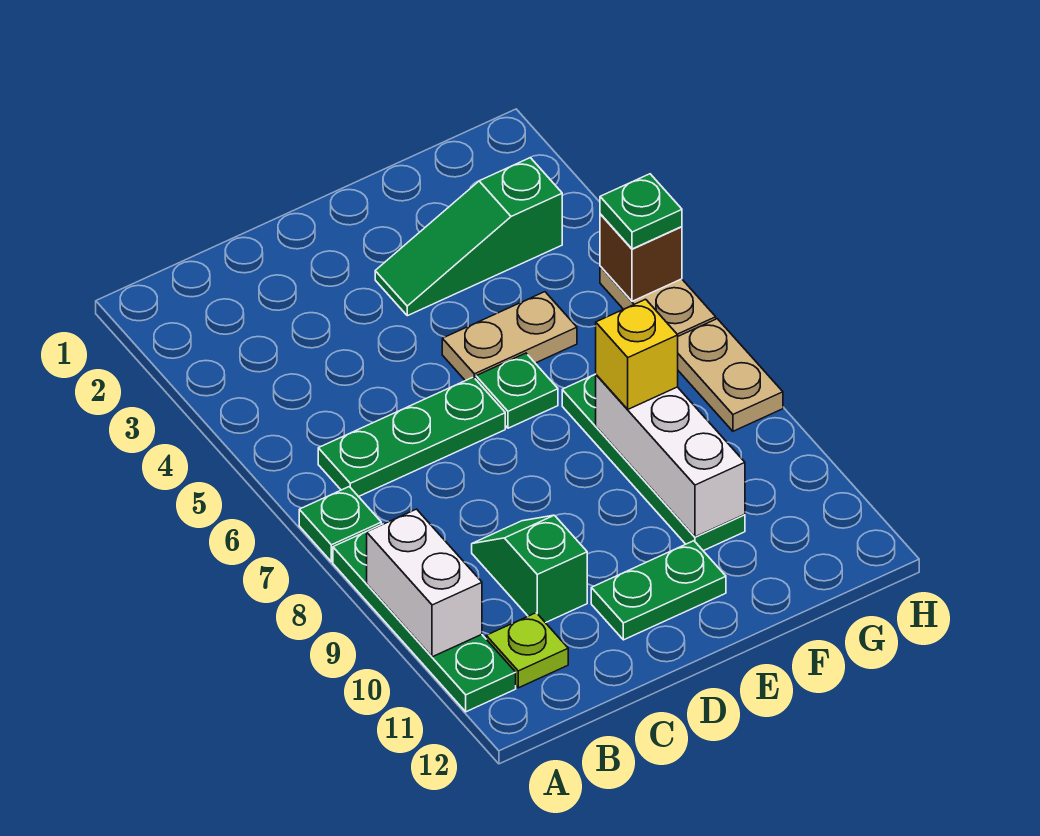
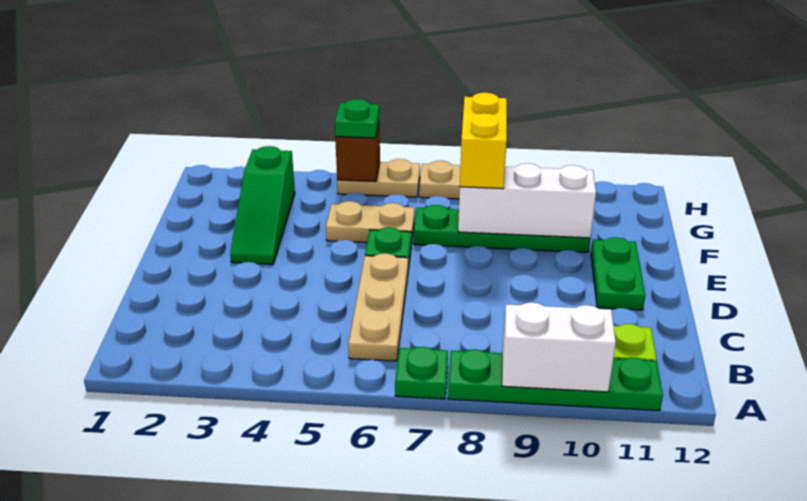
green 1x3 plate [318,377,505,497] -> tan 1x3 plate [348,253,408,361]
green 1x2 slope [472,515,587,623] -> none
tan 1x2 plate [442,292,577,381] -> tan 1x2 plate turned to [326,201,415,244]
yellow 1x1 brick [596,299,678,409] -> yellow 1x2 brick [460,93,507,189]

